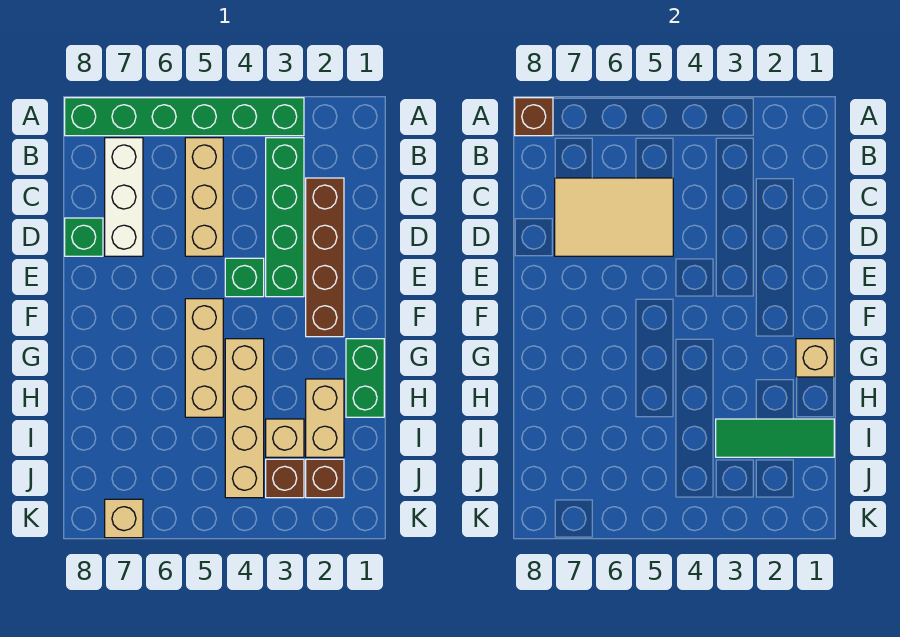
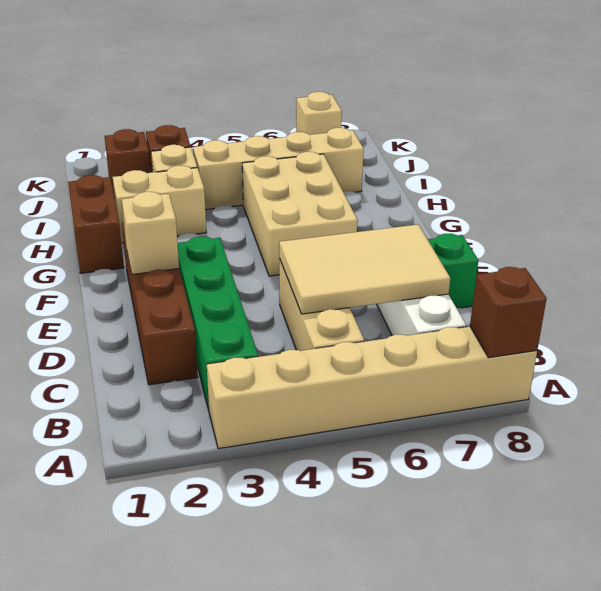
green 1x6 brick [65,98,304,136] -> tan 1x6 brick [207,327,537,449]
green 1x1 brick [225,258,264,297] -> none
tan 1x3 brick [185,299,223,417] -> tan 2x3 brick [242,152,358,276]
green 1x2 brick [346,339,384,417] -> brown 1x2 brick [68,175,124,273]
tan 1x1 brick [796,339,834,377] -> tan 1x1 brick moved to [122,192,179,275]
tan 1x4 brick [225,339,264,498] -> tan 1x4 brick turned to [193,128,364,210]
tan 1x2 brick [306,379,344,457] -> tan 1x2 brick turned to [113,166,206,243]
green 1x3 tile [716,419,834,457] -> none

